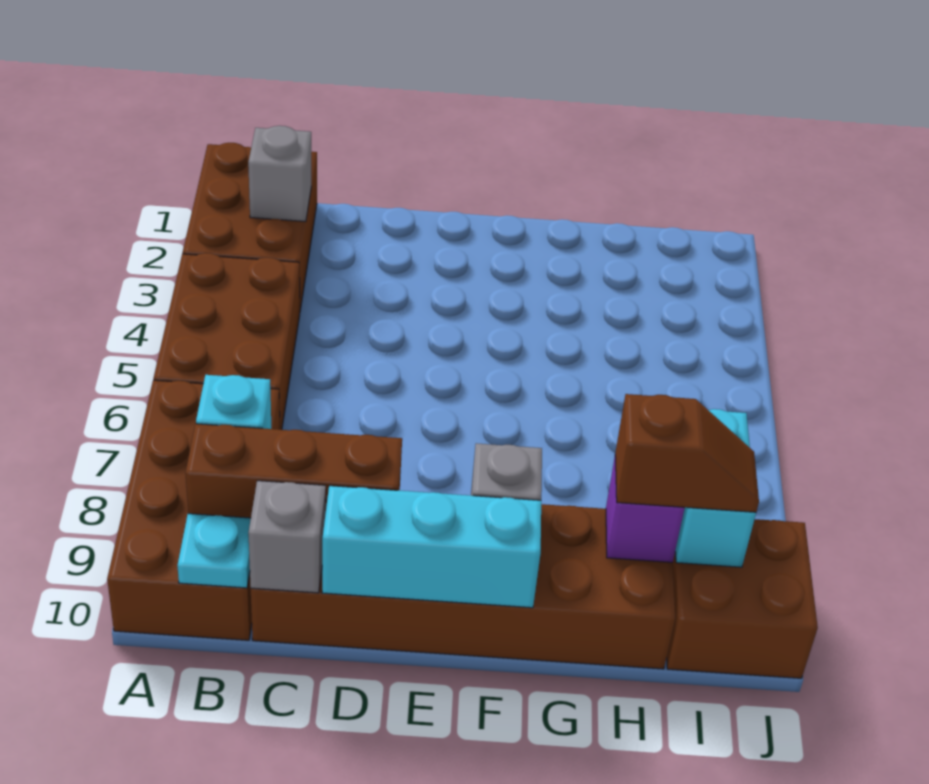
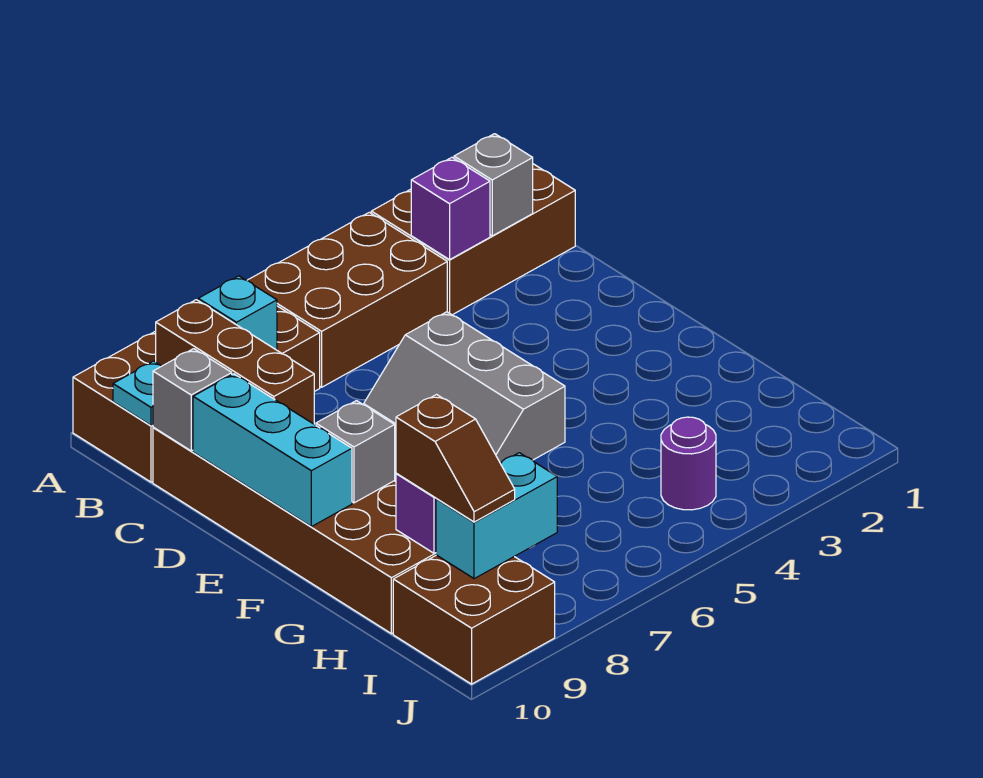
none -> purple 1x1 brick [411,157,490,260]
none -> grey 2x3 slope [364,312,565,463]
none -> purple 1x1 round brick [661,417,716,510]

